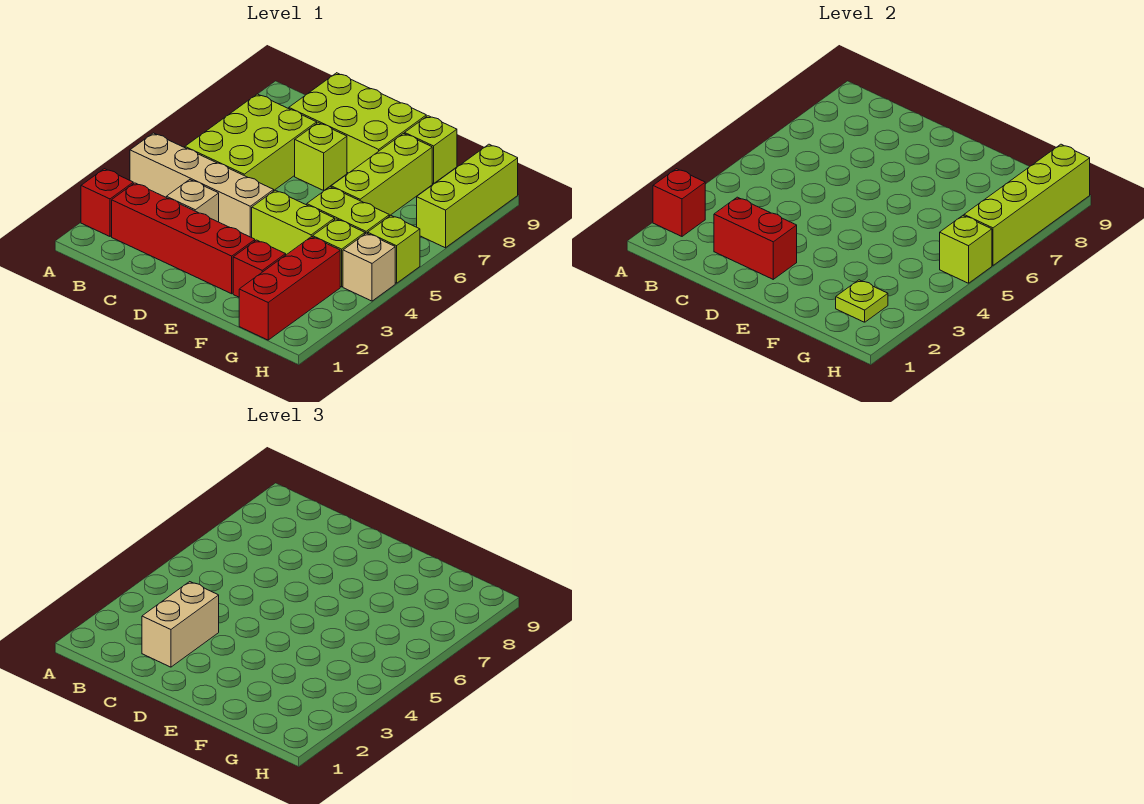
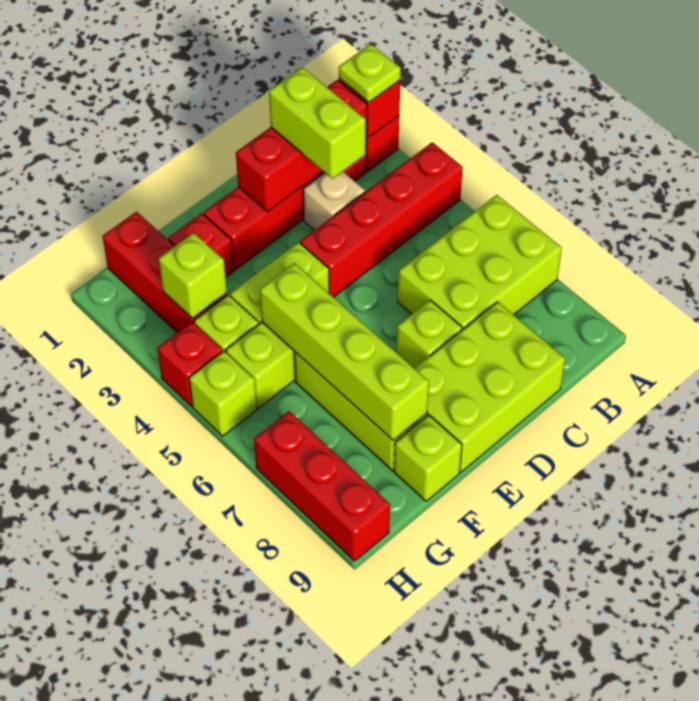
tan 1x4 brick [130,133,274,237] -> red 1x4 brick [300,142,463,297]
lime 2x3 brick [185,94,317,190] -> lime 2x3 brick turned to [398,195,562,330]
red 1x2 brick [714,197,797,279] -> red 1x3 brick [236,80,367,212]
tan 1x2 brick [142,582,219,667] -> lime 1x2 brick [269,67,366,179]
lime 1x1 plate [836,280,888,322] -> lime 1x1 plate moved to [339,44,401,102]
tan 1x1 brick [343,233,395,301] -> red 1x1 brick [158,322,223,406]
lime 1x1 brick [940,216,992,283] -> lime 1x1 brick moved to [159,233,227,319]
lime 1x4 brick [964,144,1090,265] -> lime 1x4 brick moved to [260,263,429,440]
lime 1x3 brick [417,144,518,248] -> red 1x3 brick [254,411,390,561]

